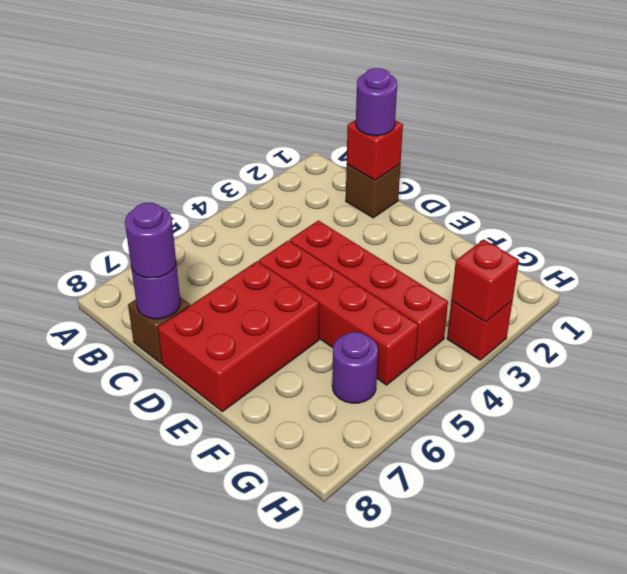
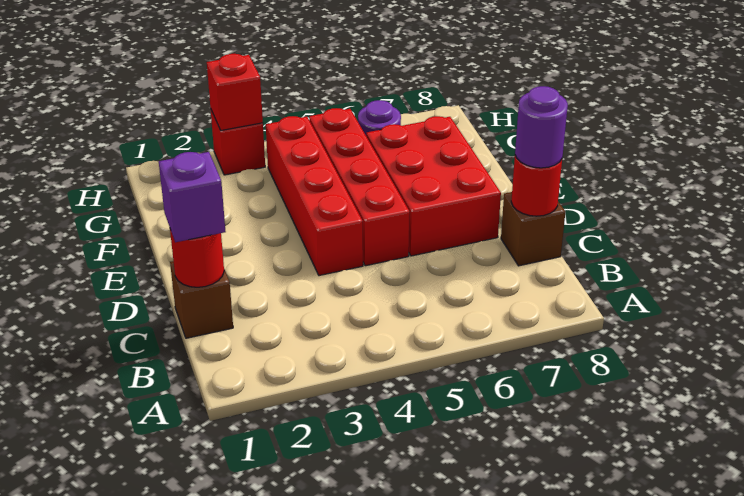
red 1x1 brick [347,120,403,180] -> red 1x1 round brick [170,229,224,287]
purple 1x1 round brick [356,68,397,136] -> purple 1x1 brick [159,152,226,242]
purple 1x1 round brick [131,264,180,319] -> red 1x1 round brick [511,156,562,216]
red 2x3 brick [158,261,319,412] -> red 2x3 brick turned to [366,116,501,256]

